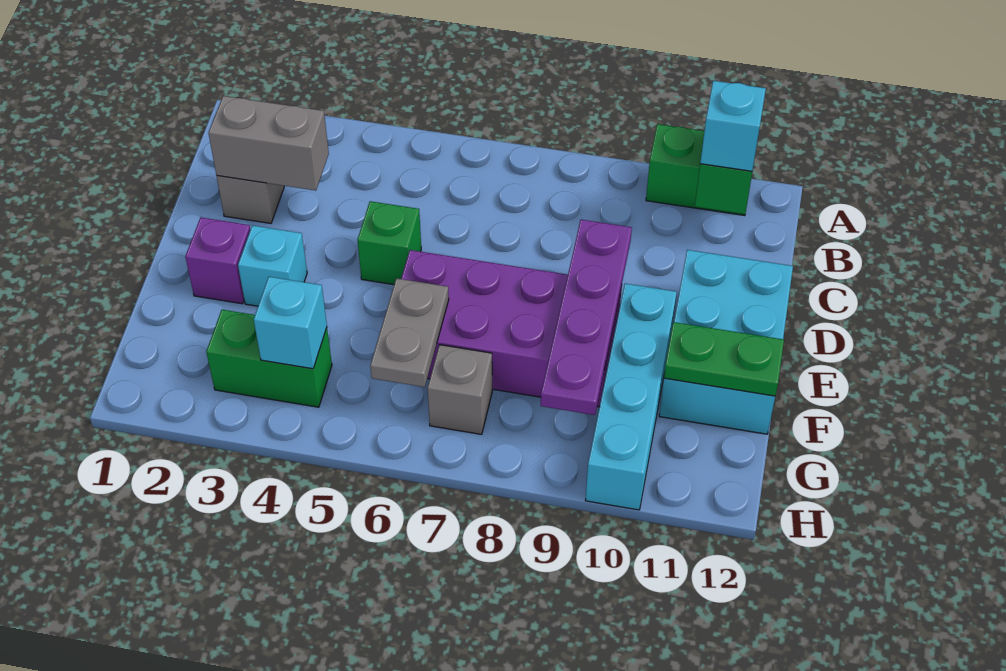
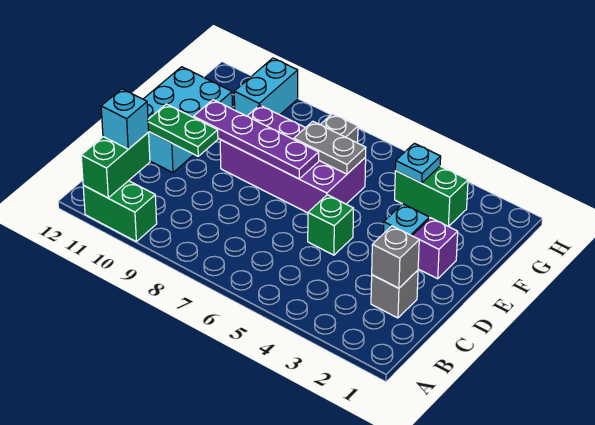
grey 1x2 brick [209,96,329,191] -> grey 1x1 brick [372,226,419,288]
purple 1x4 plate [541,220,632,415] -> purple 1x4 plate turned to [194,100,319,179]
cyan 1x4 brick [585,283,677,510] -> cyan 1x2 brick [234,58,298,116]
grey 1x2 plate [370,278,449,387] -> grey 1x2 plate turned to [294,121,366,174]
green 1x2 plate [664,322,784,396] -> green 1x2 plate moved to [148,104,218,156]
cyan 1x1 brick [254,277,327,369] -> cyan 1x1 plate [395,143,441,183]

